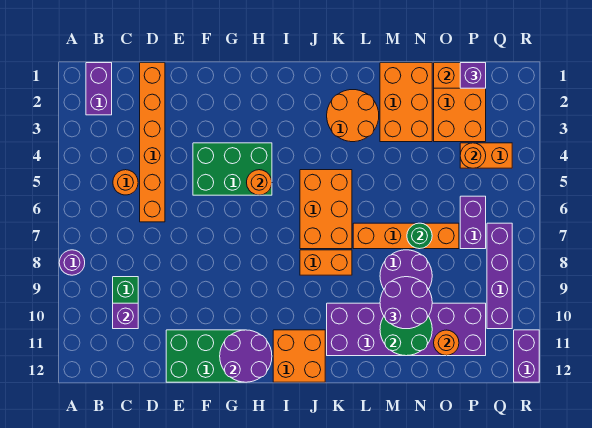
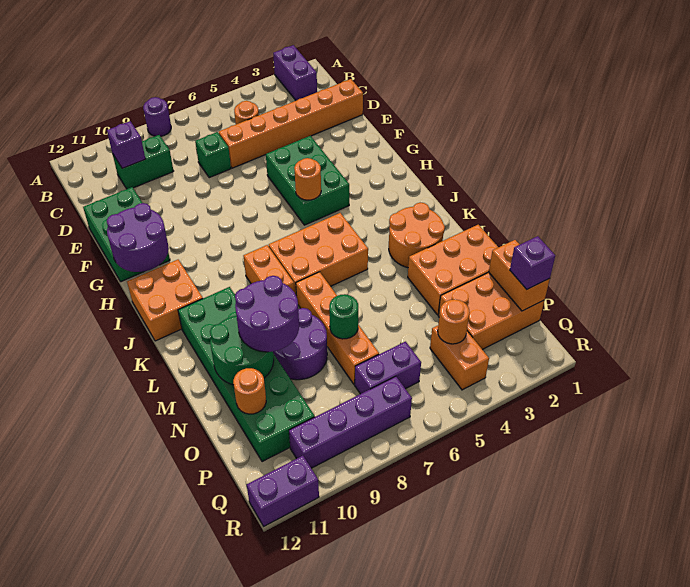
purple 1x2 brick [86,63,112,115] -> purple 1x2 brick turned to [273,45,317,101]
none -> green 1x1 brick [195,132,231,178]
purple 2x6 brick [327,303,486,356] -> green 2x6 brick [178,287,315,462]

